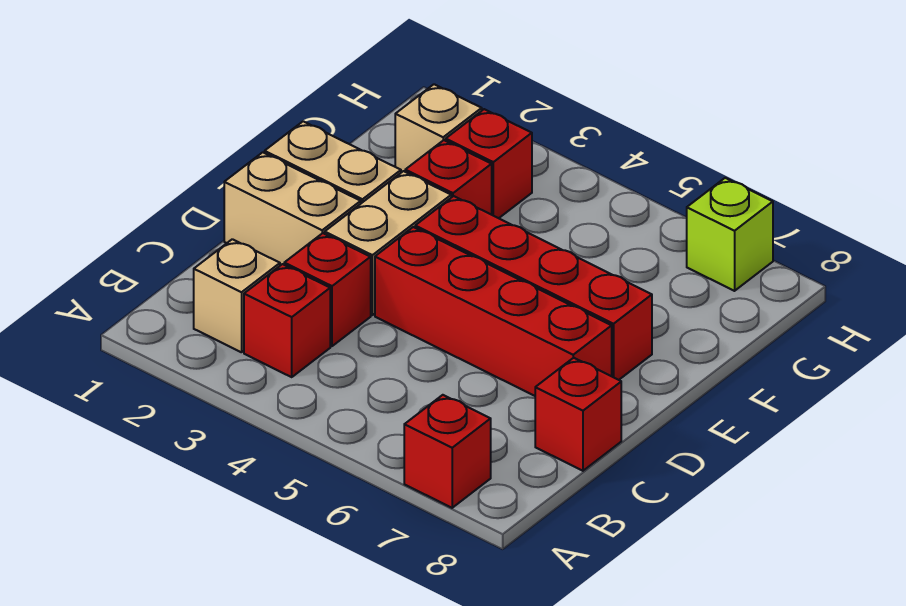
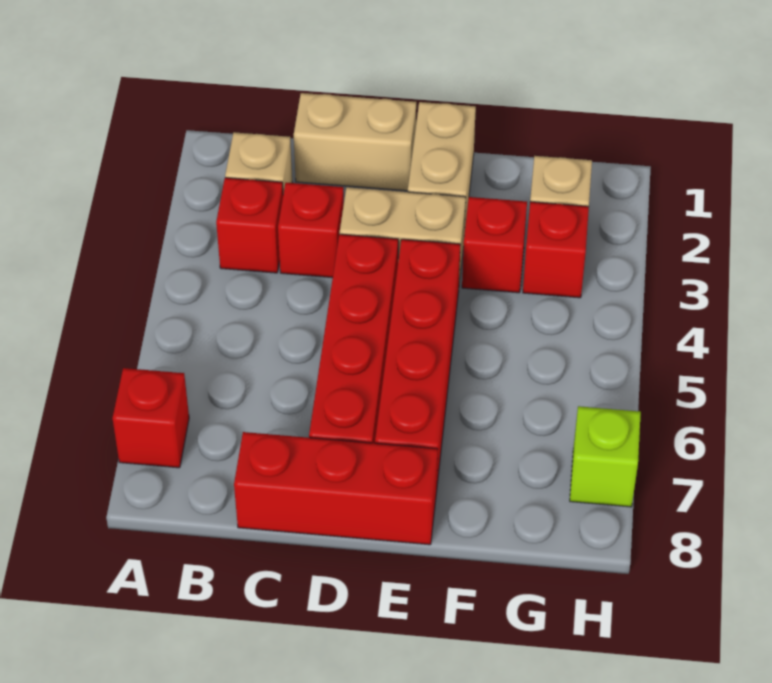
red 1x1 brick [535,358,621,471] -> red 1x3 brick [234,432,438,545]
tan 1x2 brick [224,152,361,266] -> tan 1x2 brick turned to [294,93,416,191]

